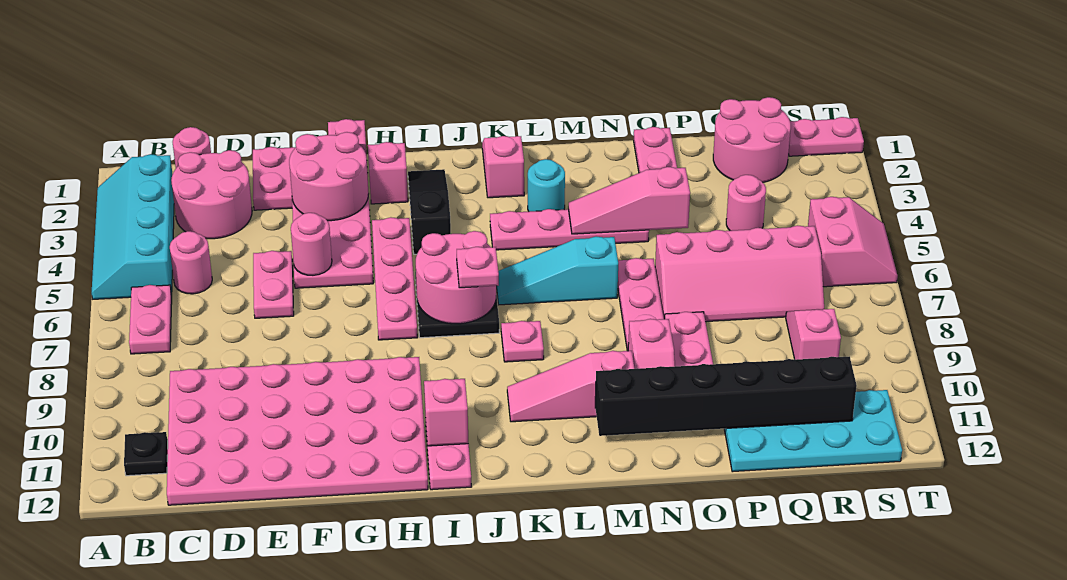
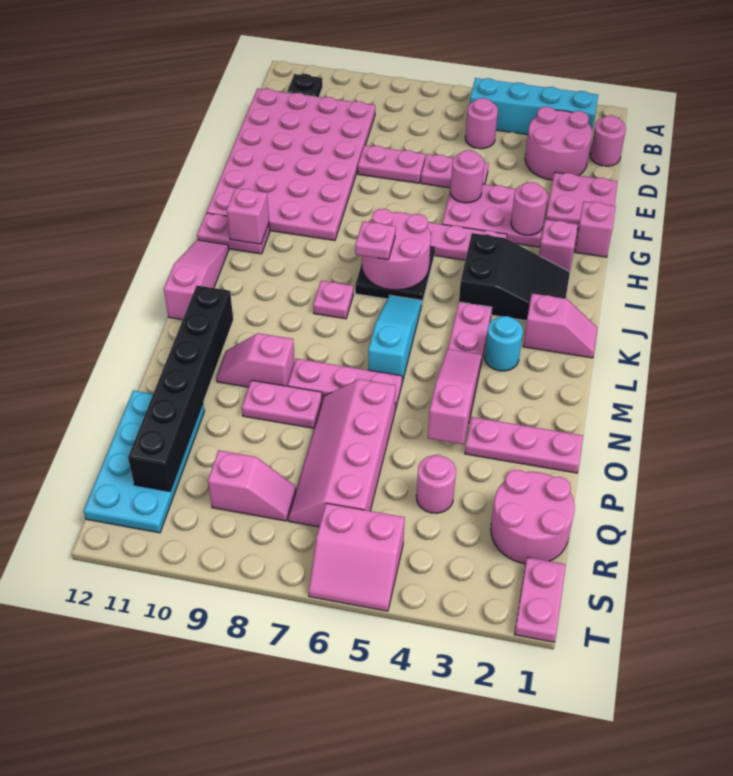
pink 1x2 plate [129,285,172,354] -> pink 1x2 plate moved to [358,145,425,183]
pink 2x2 round brick [289,132,369,221] -> pink 1x1 round brick [511,182,547,235]
black 1x3 slope [408,169,451,254] -> black 2x3 slope [459,233,570,321]
pink 1x3 slope [507,351,635,422] -> pink 1x3 slope moved to [164,240,229,320]

